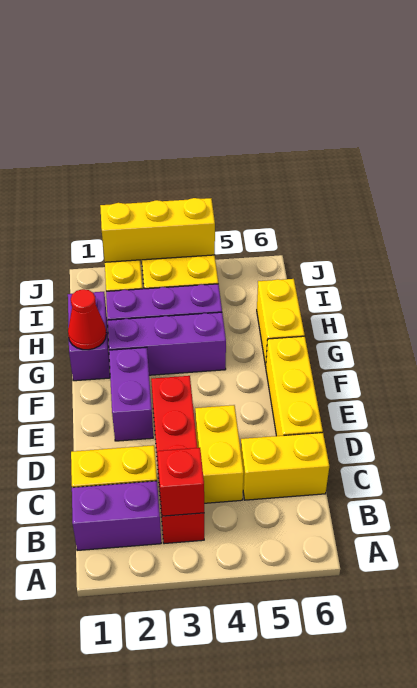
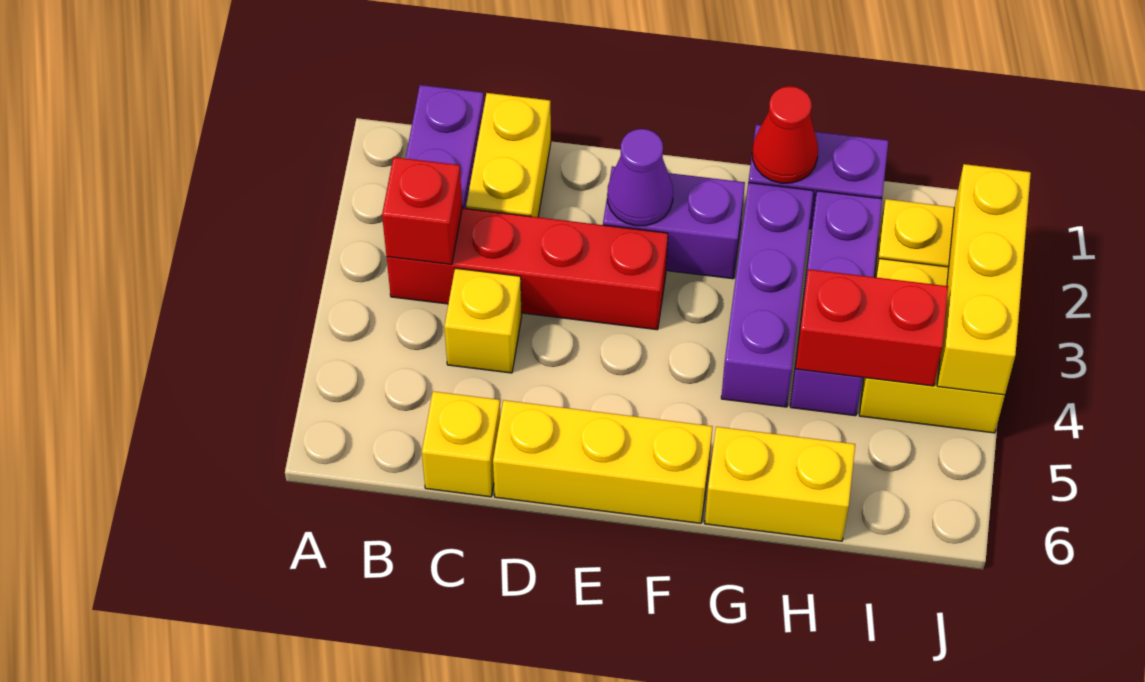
yellow 1x2 brick [195,405,244,503] -> yellow 1x1 brick [444,268,522,373]
yellow 1x2 brick [241,433,329,500] -> yellow 1x1 brick [422,391,500,497]
none -> purple 1x1 cone [607,129,673,226]
none -> red 1x2 brick [795,269,948,386]

